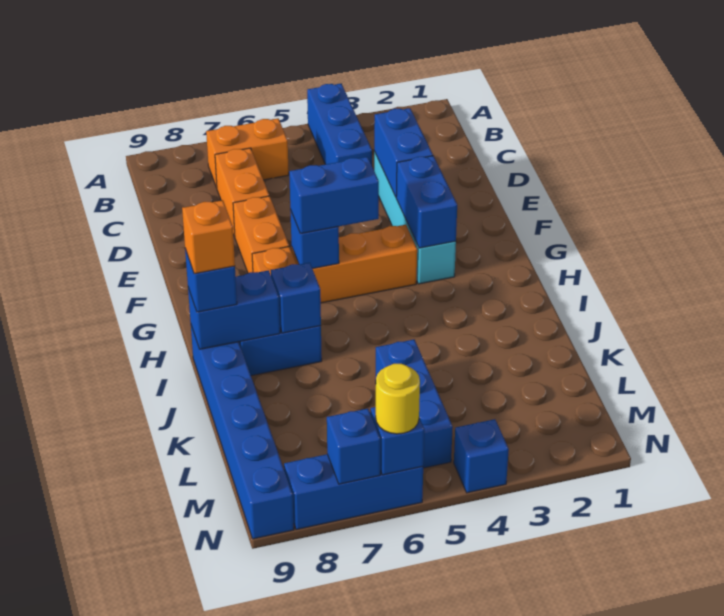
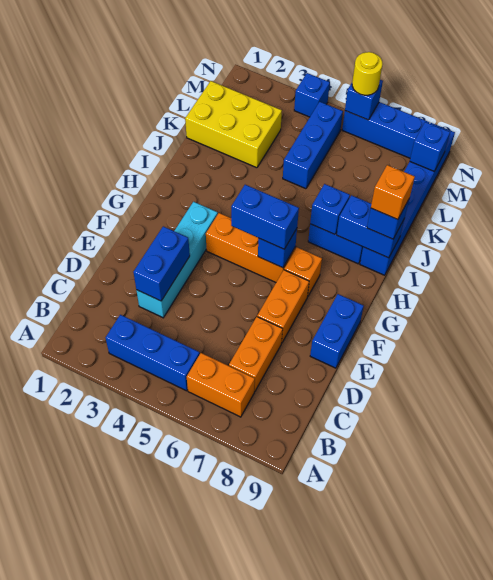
blue 1x3 brick [307,84,372,165] -> blue 1x3 brick turned to [106,315,200,391]
blue 1x2 brick [396,156,457,248] -> blue 1x2 brick moved to [310,294,364,368]
none -> yellow 2x3 brick [185,81,282,168]
blue 1x1 brick [327,409,380,484] -> blue 1x1 brick moved to [410,122,450,171]

